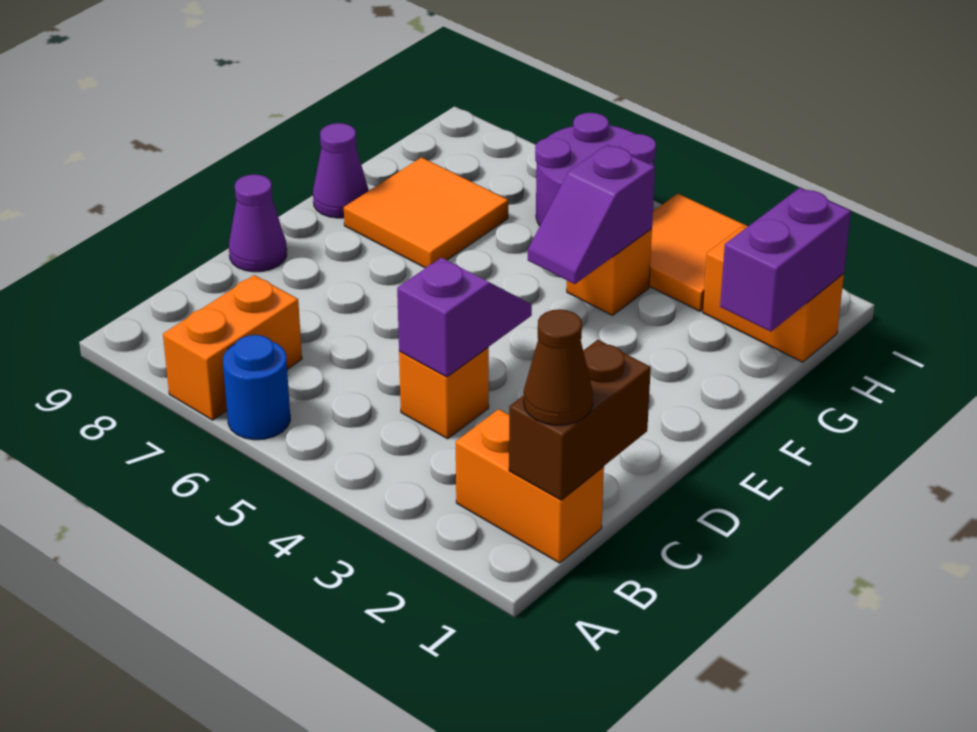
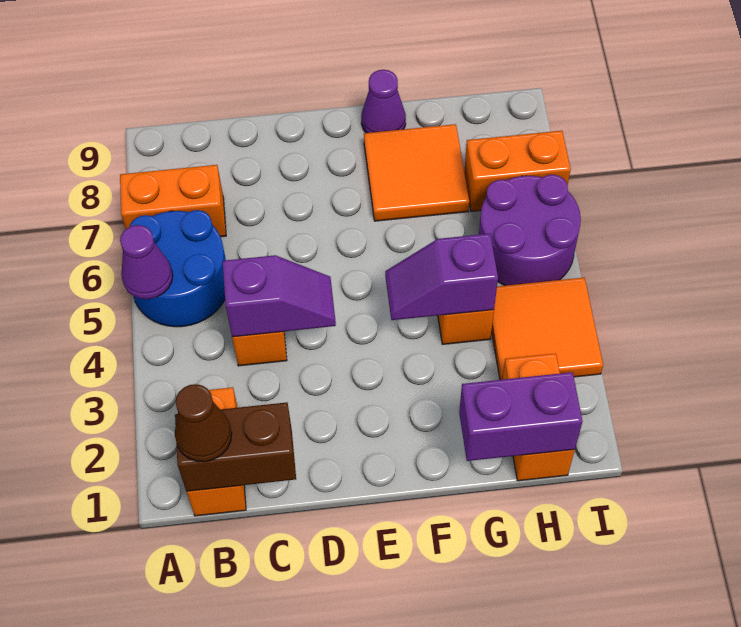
blue 1x1 round brick [223,335,290,440] -> blue 2x2 round brick [130,210,226,327]
purple 1x1 cone [229,174,287,272] -> purple 1x1 cone moved to [120,225,173,299]
none -> orange 1x2 brick [464,131,571,211]

